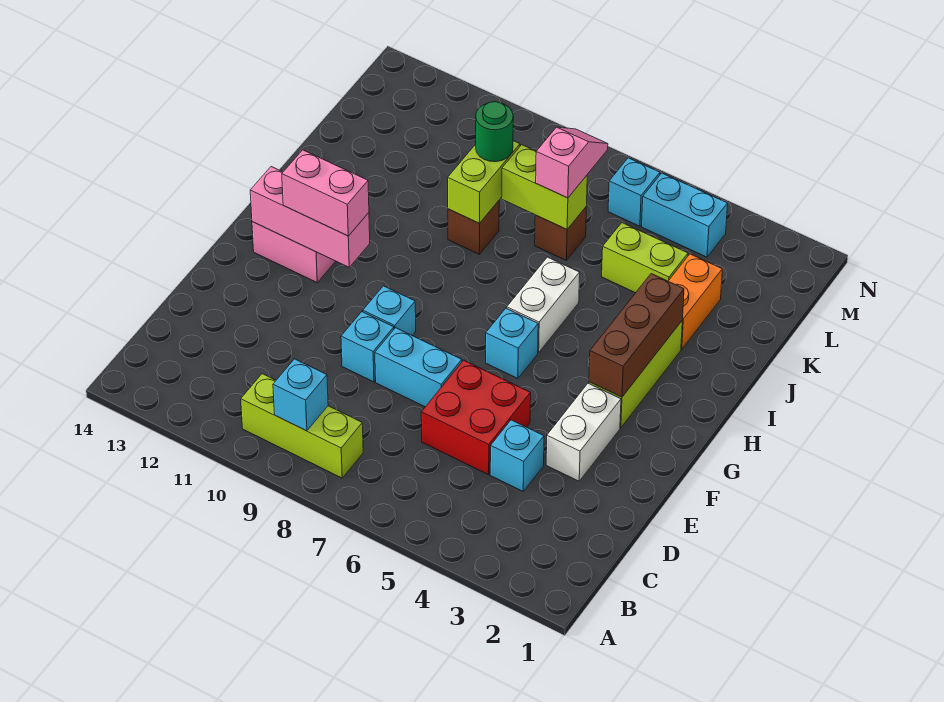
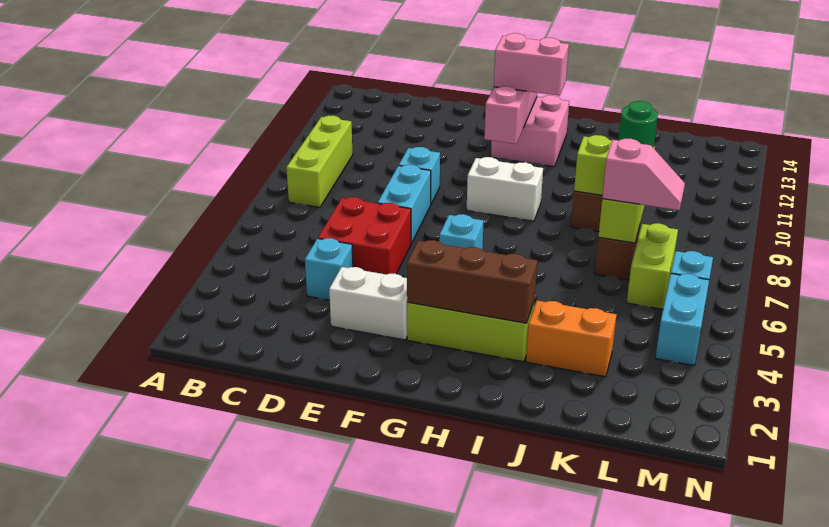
cyan 1x1 brick [273,359,328,431] -> none
cyan 1x1 brick [363,286,416,336] -> none
pink 1x2 brick [282,150,369,236] -> pink 1x2 brick turned to [494,33,569,96]
white 1x2 brick [507,257,580,352] -> white 1x2 brick moved to [467,157,543,221]
lime 1x2 brick [602,223,688,293] -> lime 1x2 brick moved to [627,223,678,309]

